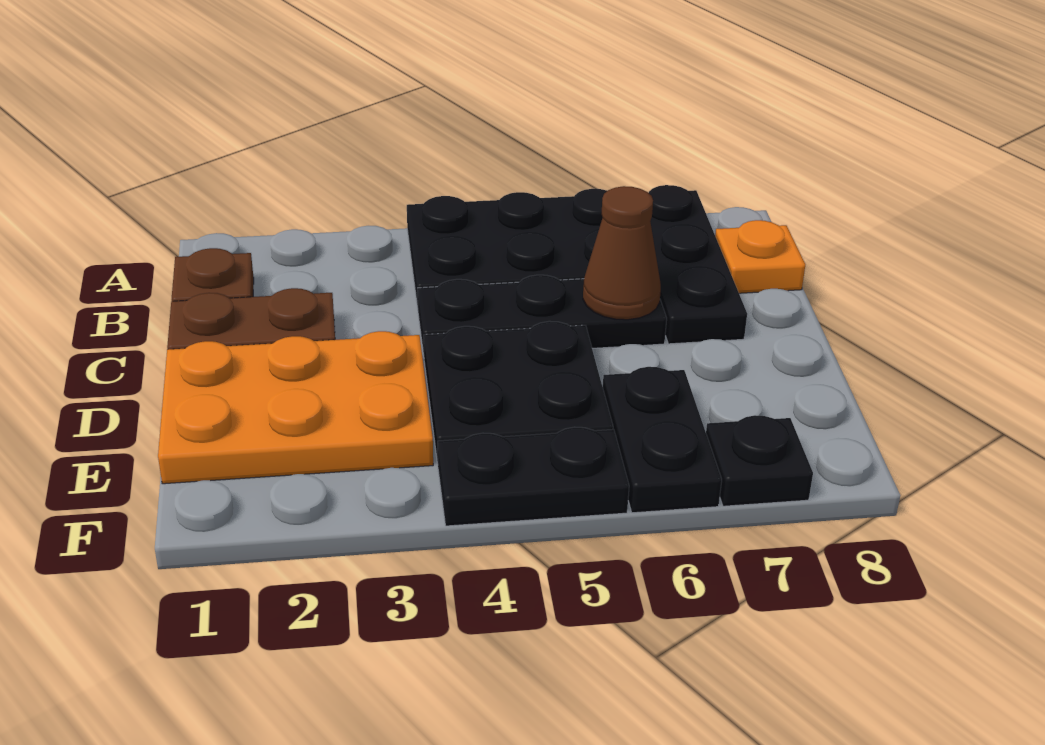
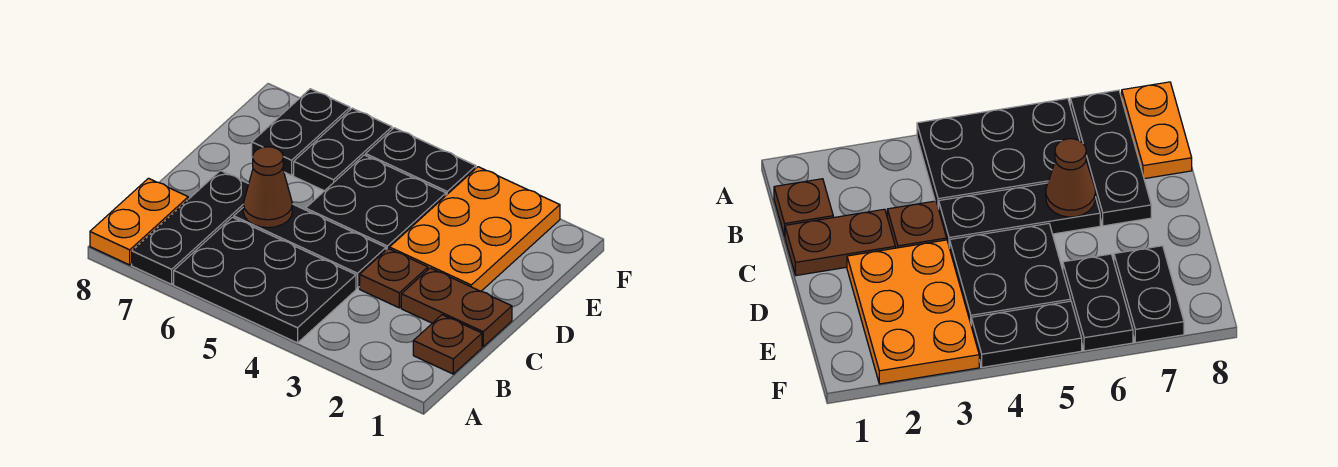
orange 1x1 plate [715,220,805,293] -> orange 1x2 plate [90,178,188,265]
none -> brown 1x1 plate [360,249,428,308]
orange 2x3 plate [158,331,433,484] -> orange 2x3 plate turned to [390,167,560,291]
black 1x1 plate [706,415,813,506] -> black 1x2 plate [252,89,350,175]

